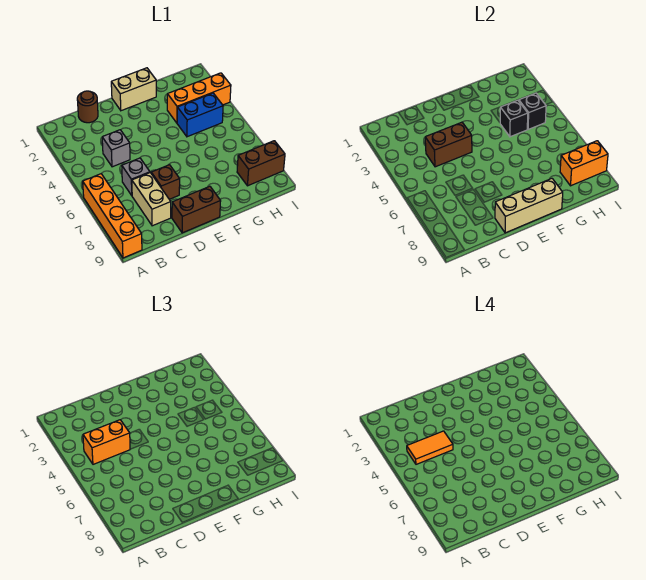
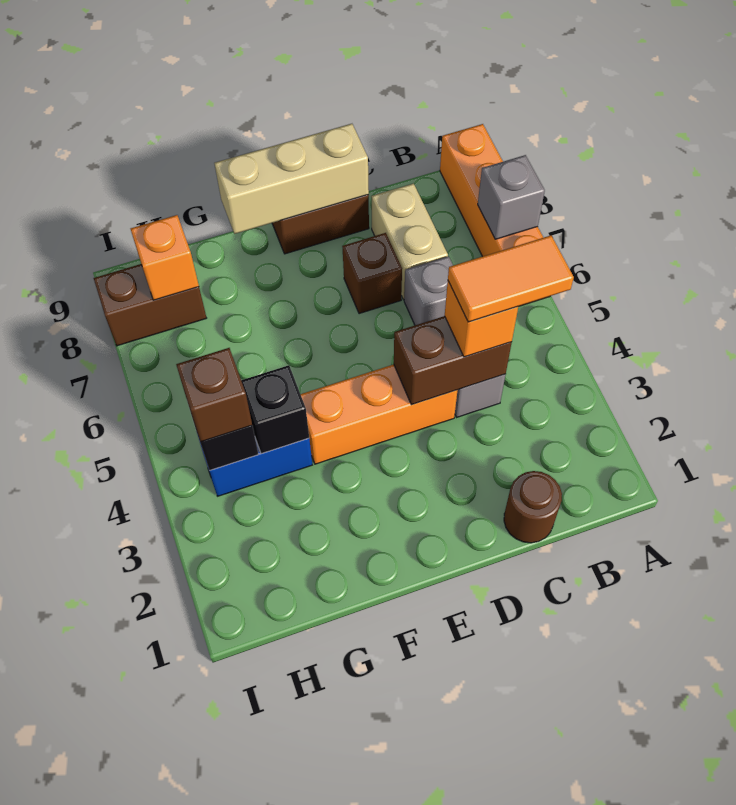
none -> grey 1x1 brick [478,155,545,239]
orange 1x2 brick [83,420,130,464] -> orange 1x1 brick [445,281,518,357]
tan 1x2 brick [111,68,156,111] -> none
orange 1x3 brick [167,73,231,123] -> orange 1x3 brick moved to [301,364,458,464]
none -> brown 1x1 brick [176,348,252,442]
orange 1x2 brick [560,141,608,186] -> orange 1x1 brick [131,215,199,300]

